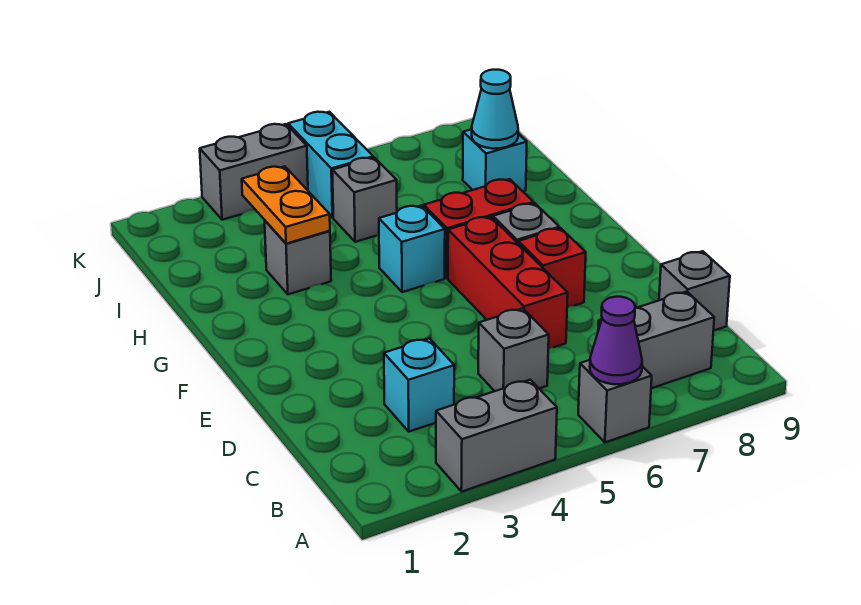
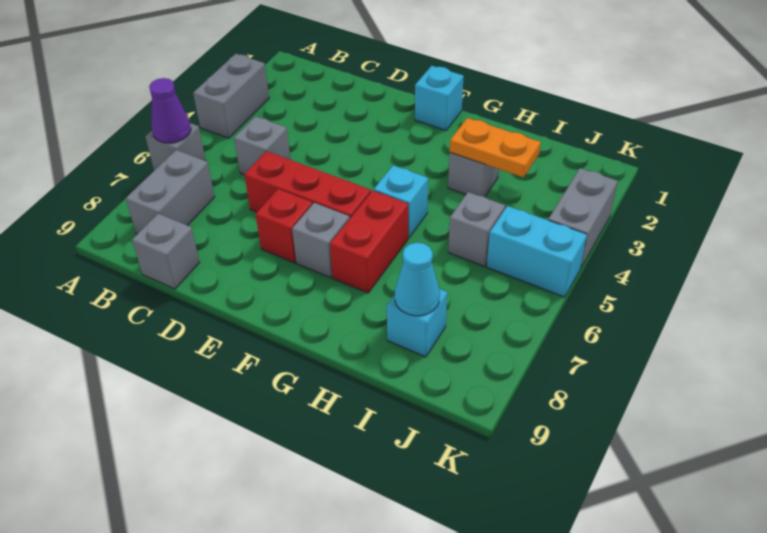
cyan 1x1 brick [384,338,454,432] -> cyan 1x1 brick moved to [415,66,464,130]

